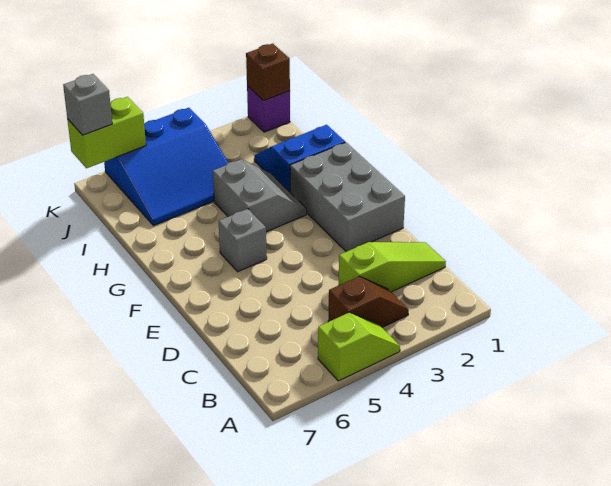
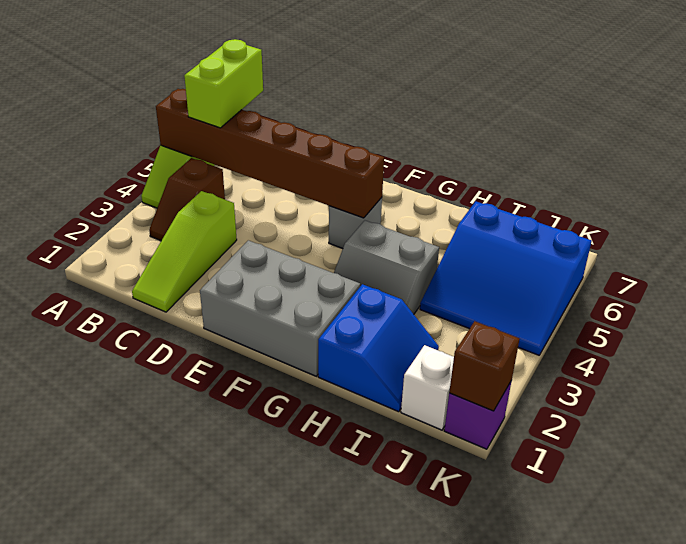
none -> brown 1x6 brick [156,89,384,218]
blue 3x3 slope [104,108,228,226] -> blue 3x3 slope turned to [420,201,591,355]
none -> white 1x1 brick [401,345,454,430]
lime 1x2 brick [67,97,146,168] -> lime 1x2 brick moved to [184,39,263,128]
grey 1x1 brick [63,74,112,135] -> none

